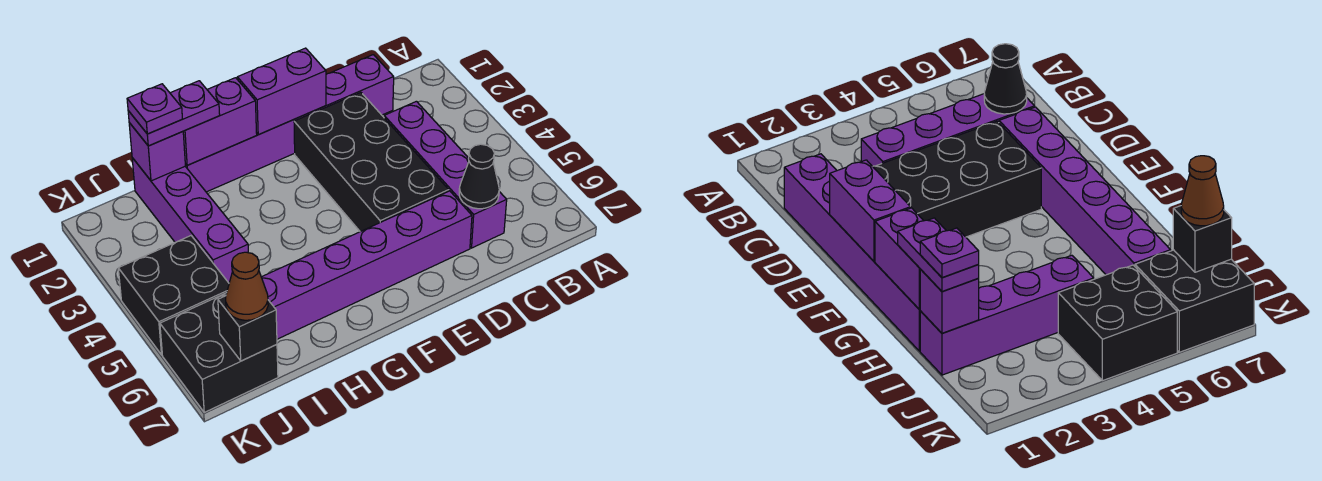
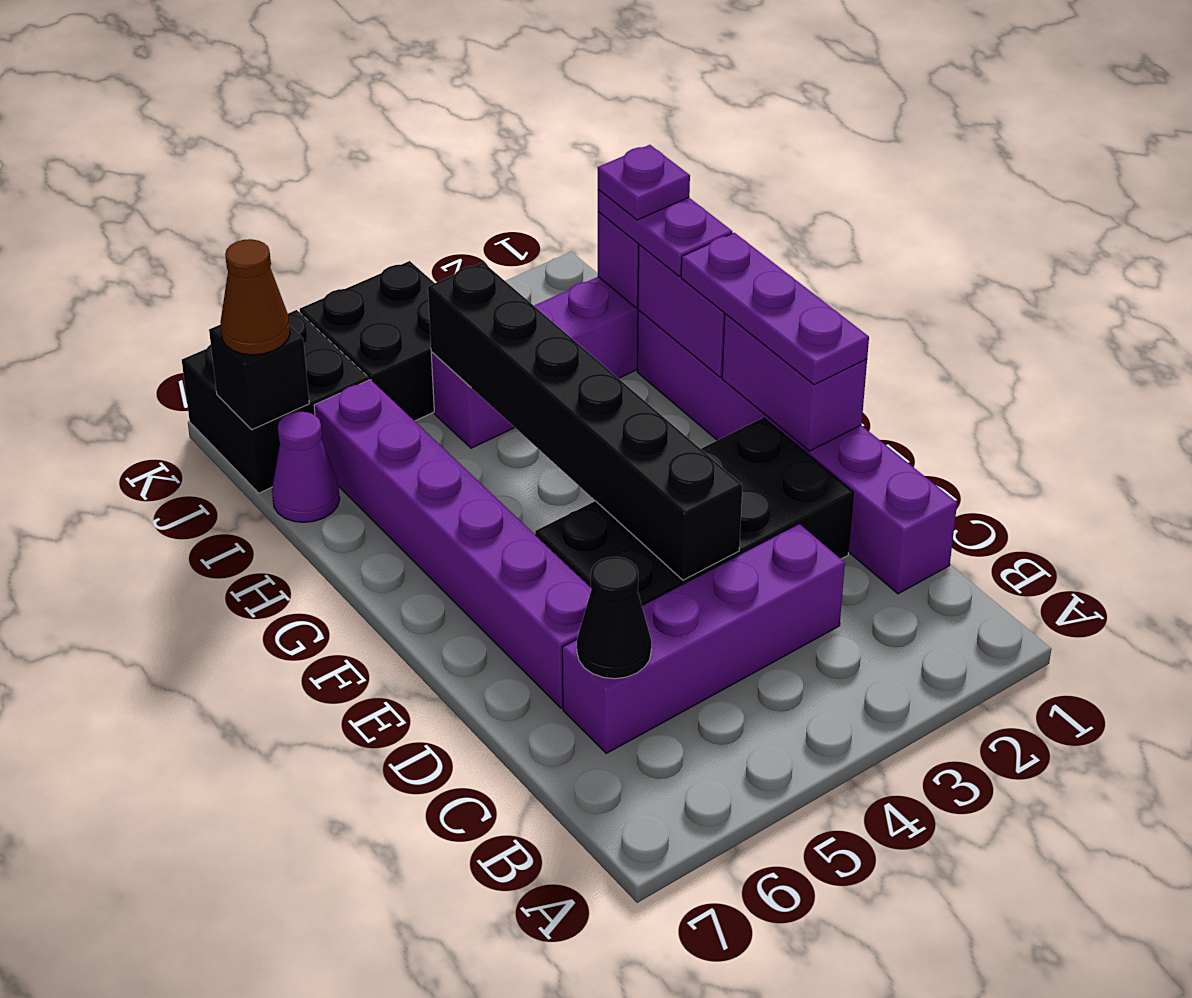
none -> black 1x6 brick [428,262,742,580]
none -> purple 1x3 plate [681,233,869,385]
none -> purple 1x1 cone [272,412,340,522]

